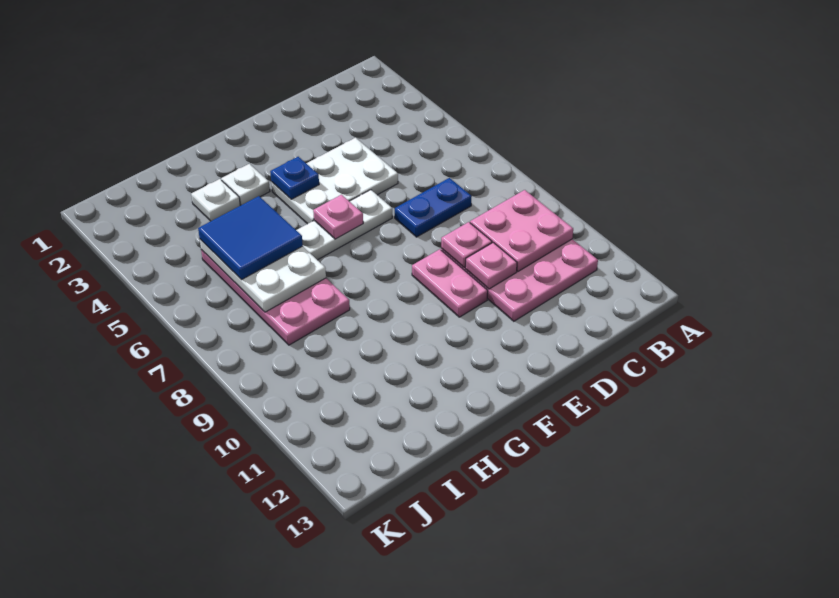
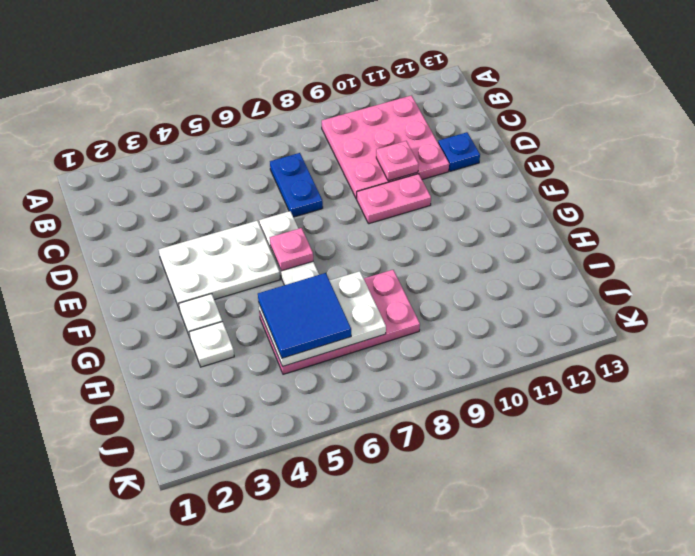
pink 2x2 plate [470,190,573,272] -> none
white 2x3 plate [271,138,398,224] -> white 2x3 plate turned to [159,221,280,310]
pink 1x1 plate [441,222,492,267] -> none
blue 1x1 plate [270,157,319,199] -> blue 1x1 plate moved to [438,132,480,171]

